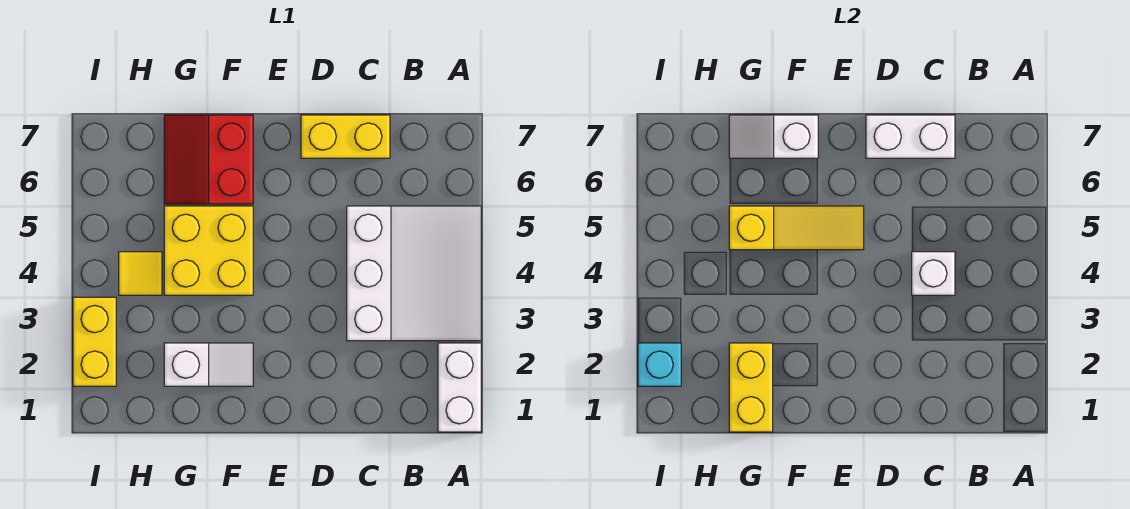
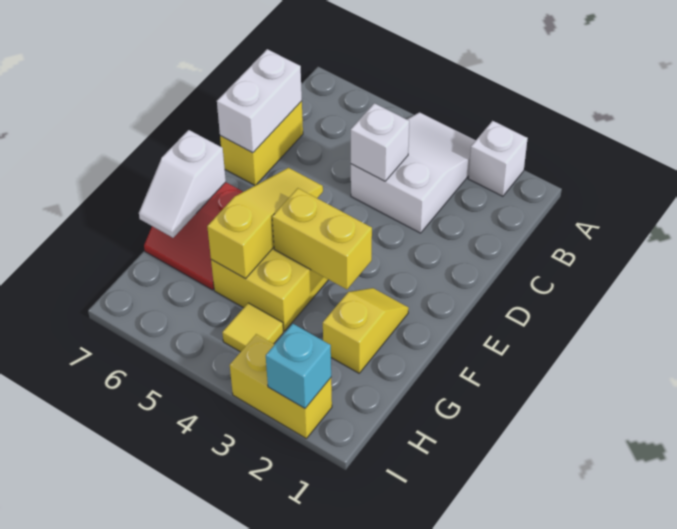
white 1x2 brick [438,343,481,432] -> white 1x1 brick [468,121,528,196]
white 3x3 slope [347,206,481,341] -> white 2x3 slope [351,112,476,233]
white 1x2 slope [164,343,253,386] -> yellow 1x2 slope [323,288,409,373]
yellow 1x2 brick [729,343,773,432] -> yellow 1x2 brick moved to [272,188,372,289]

